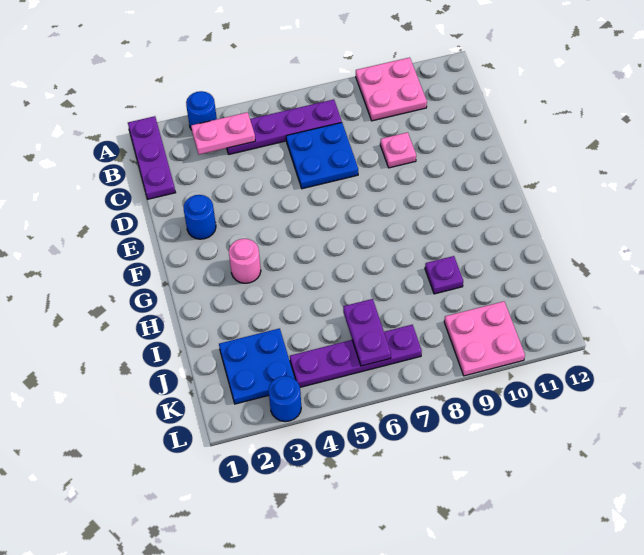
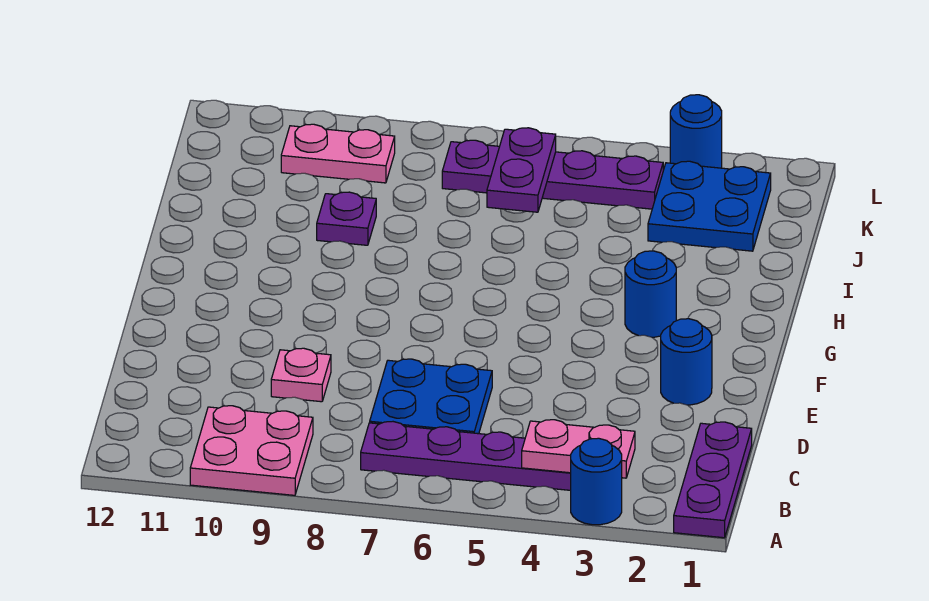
pink 1x1 round brick [229,239,261,283] -> blue 1x1 round brick [625,251,676,337]
pink 2x2 plate [444,301,525,376] -> pink 1x2 plate [281,124,395,183]

